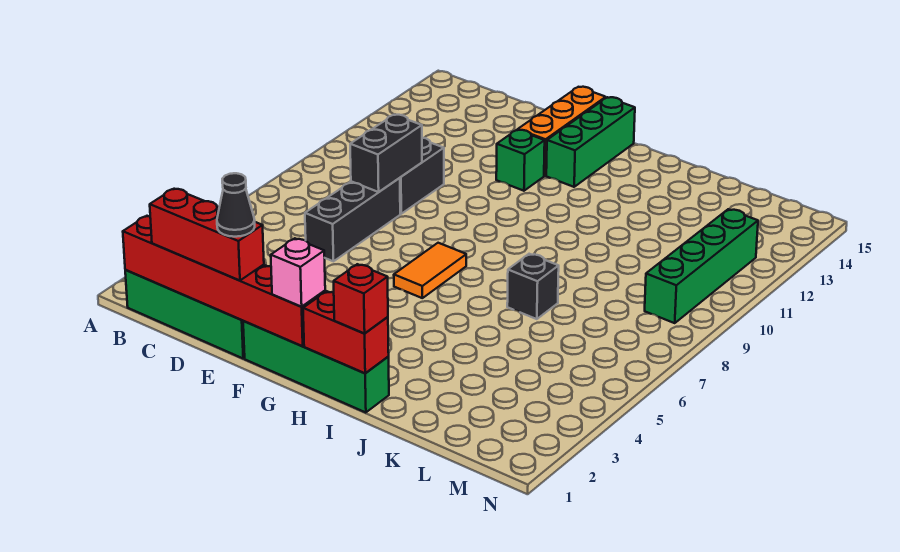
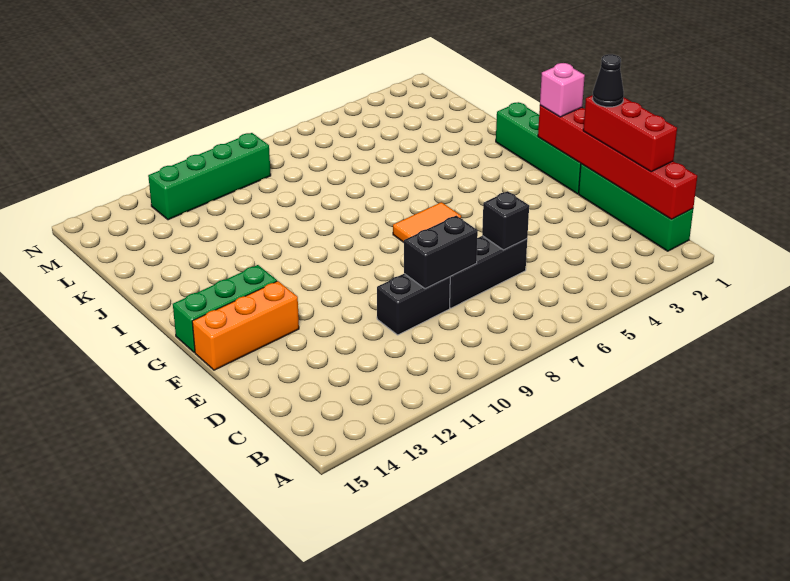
green 1x1 brick [496,130,545,191] -> none
red 1x2 brick [303,291,389,373] -> none
red 1x1 brick [334,264,388,333] -> none
black 1x1 brick [507,254,559,319] -> black 1x1 brick moved to [482,191,529,250]

